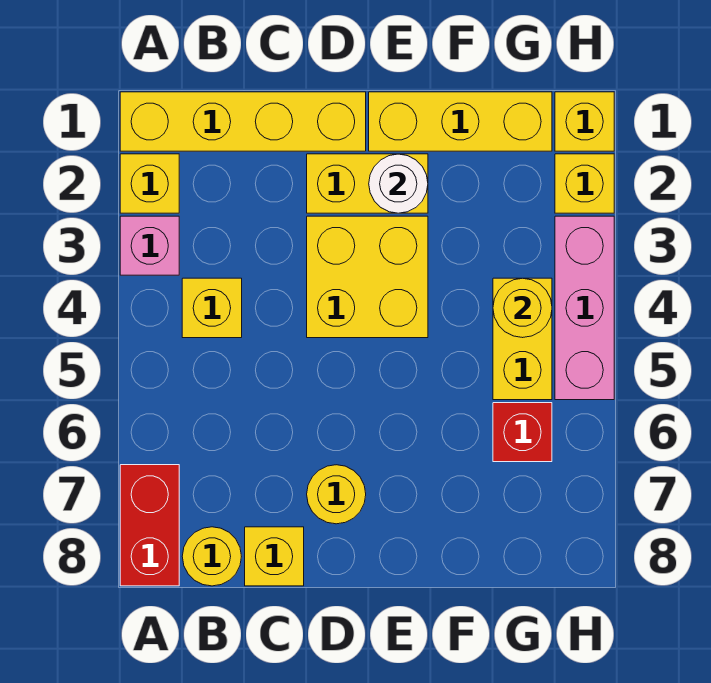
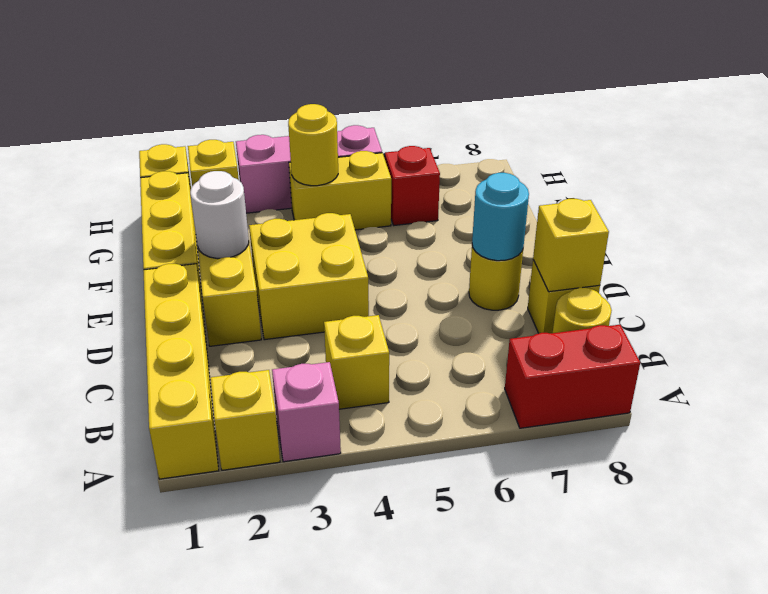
none -> yellow 1x1 brick [533,199,609,292]
none -> cyan 1x1 round brick [472,173,529,261]

